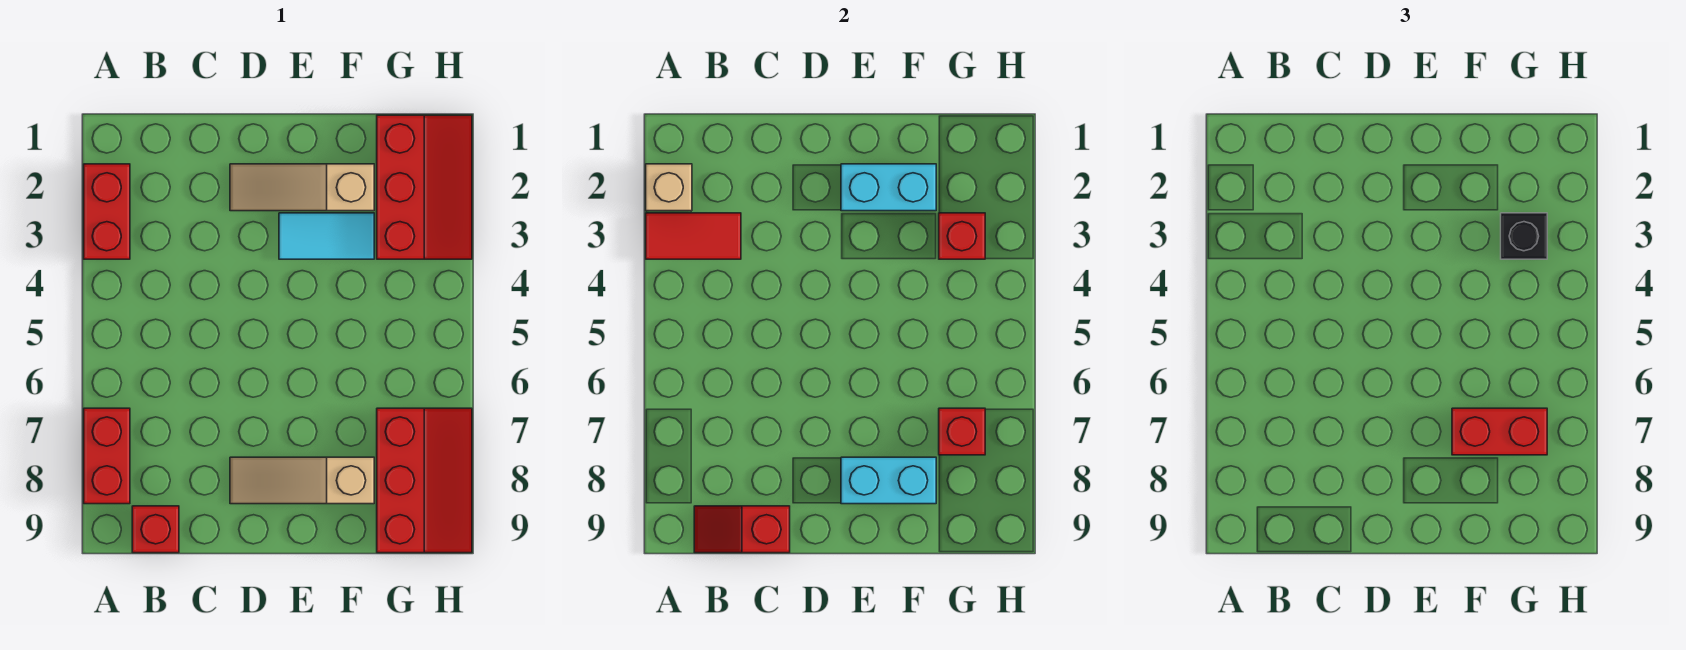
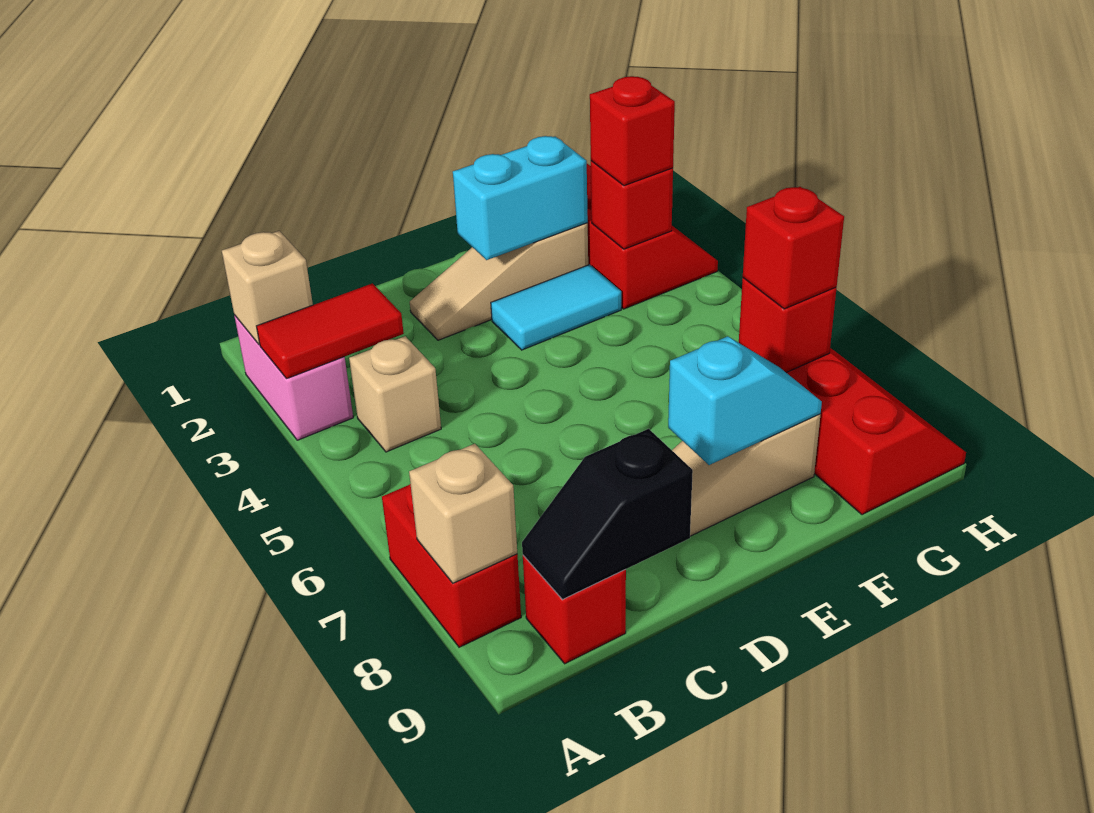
red 1x2 brick [84,164,130,259] -> pink 1x2 brick [234,315,353,440]
none -> tan 1x1 brick [409,444,517,583]
none -> tan 1x1 brick [349,336,441,452]
red 1x2 slope [694,506,790,553] -> black 1x2 slope [522,429,693,600]
cyan 1x2 brick [841,457,936,504] -> cyan 1x2 slope [668,336,822,465]
red 1x2 brick [1452,408,1547,455] -> red 1x1 brick [743,187,844,309]
black 1x1 brick [1501,213,1547,259] -> red 1x1 brick [590,76,675,186]

